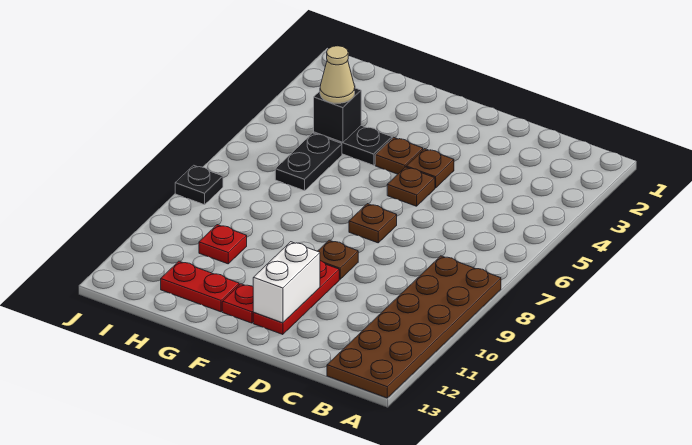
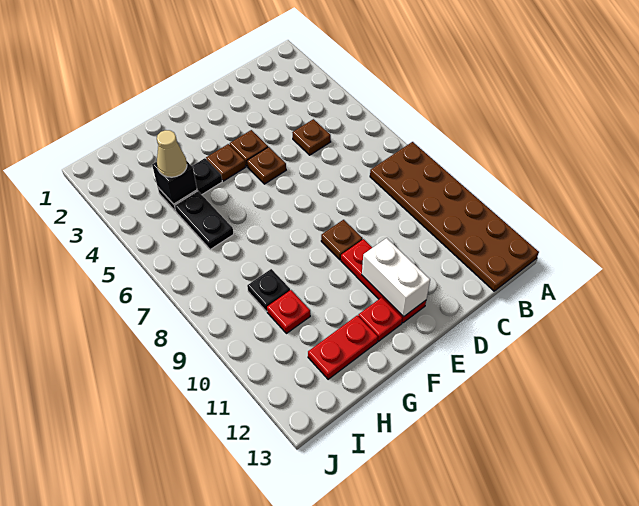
brown 1x1 plate [349,204,397,243] -> brown 1x1 plate moved to [292,119,331,155]
black 1x1 plate [175,165,223,205] -> black 1x1 plate moved to [247,269,290,312]

